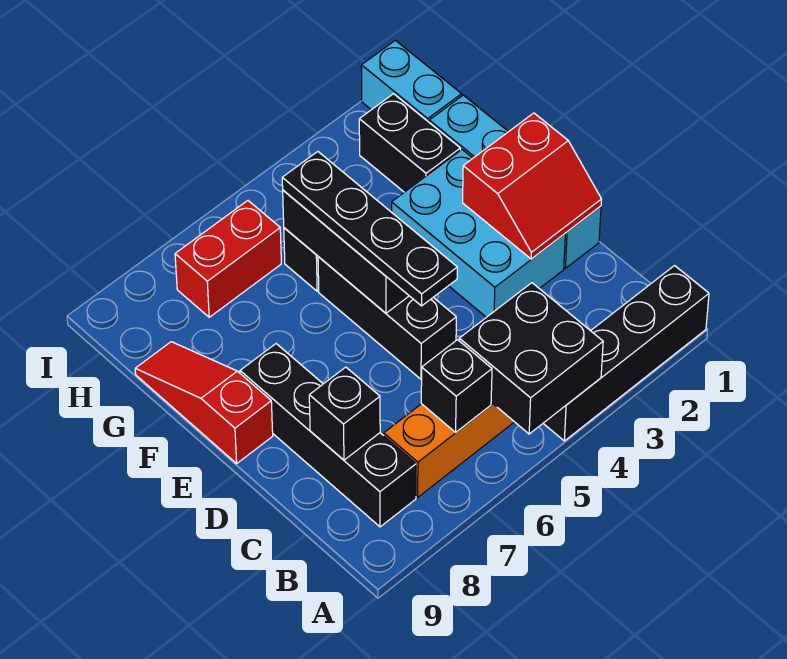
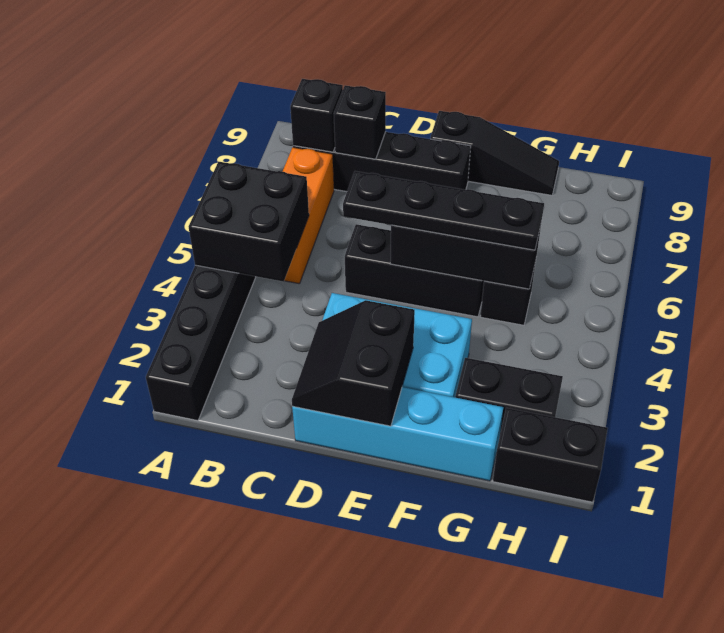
black 1x1 brick [421,340,492,432] -> black 1x1 brick moved to [290,79,343,152]
red 2x2 slope [463,113,601,259] -> black 2x2 slope [292,300,415,426]
red 1x3 slope [135,342,273,463] -> black 1x3 slope [430,111,559,195]
cyan 1x2 brick [361,40,462,122] -> black 1x2 brick [493,408,608,502]
red 1x2 brick [175,201,281,317] -> none

